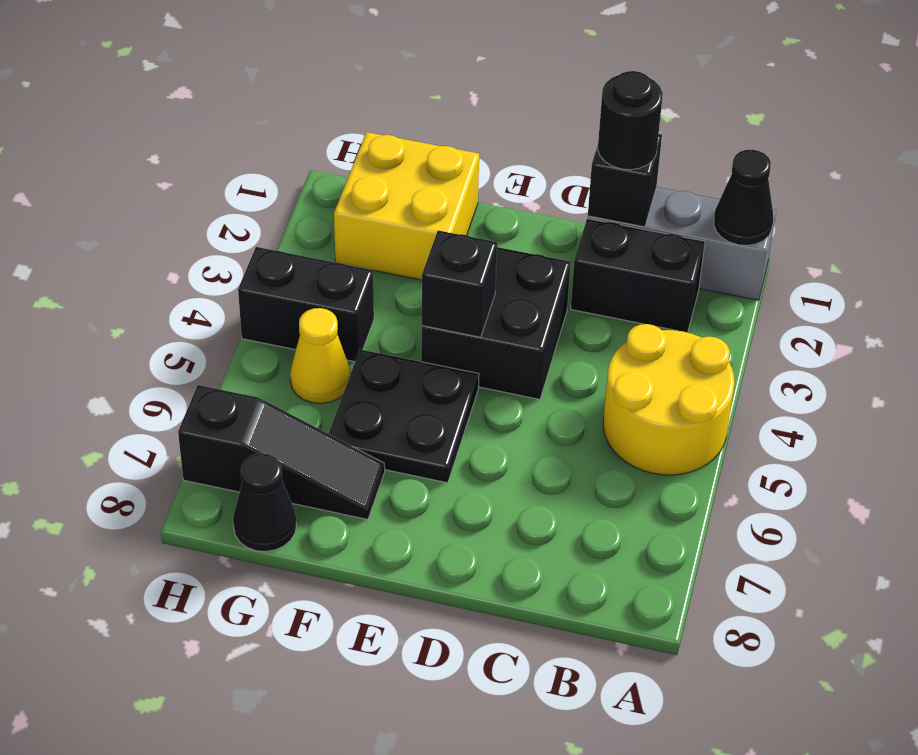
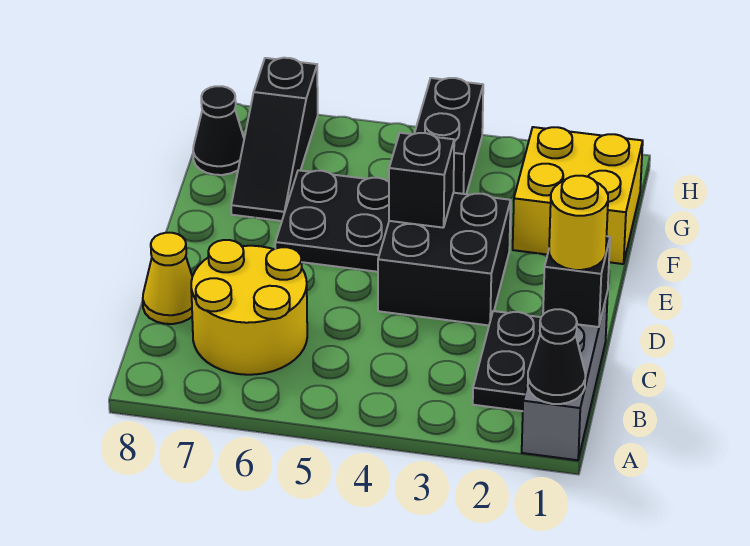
yellow 2x2 round brick [603,324,735,475] -> yellow 2x2 round brick moved to [191,240,307,375]
black 1x2 brick [571,219,705,332] -> black 1x2 plate [473,311,541,411]
black 1x1 round brick [598,71,663,170] -> yellow 1x1 round brick [549,176,608,270]
yellow 1x1 cone [290,308,350,404] -> yellow 1x1 cone moved to [143,233,192,324]

